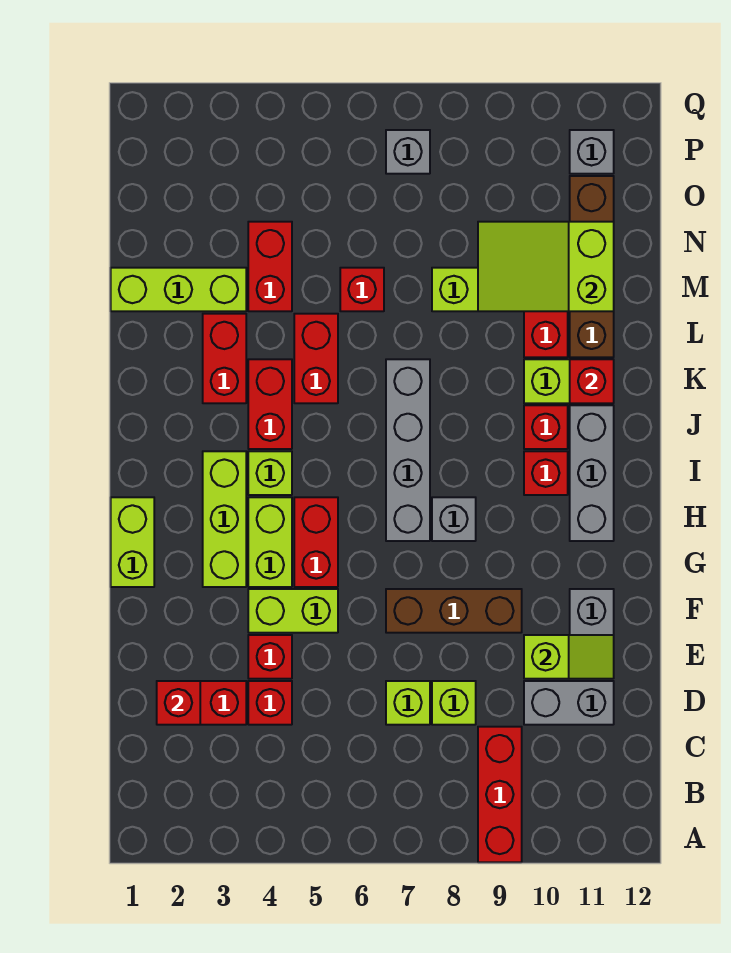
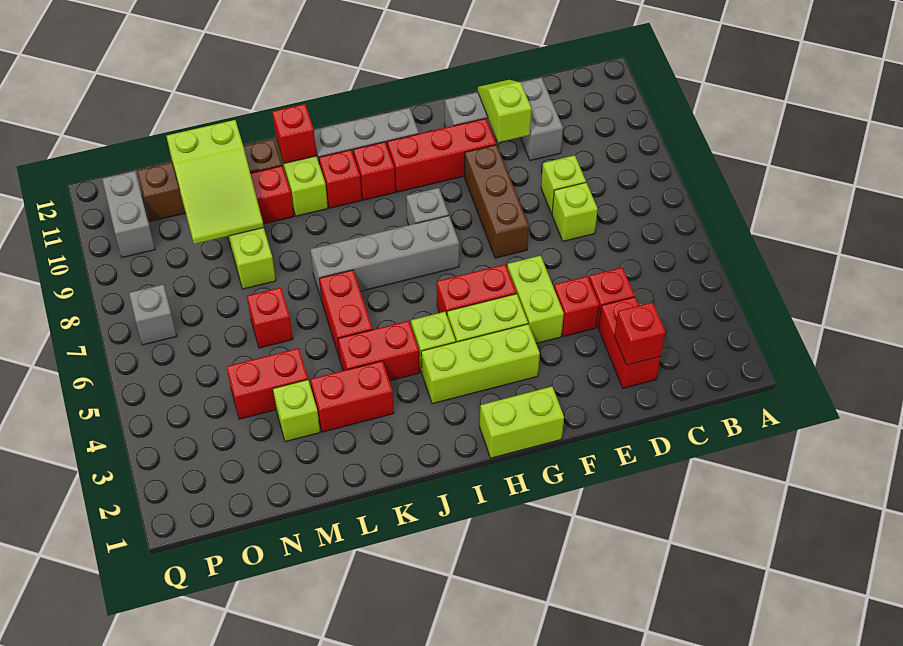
red 1x3 brick [478,727,522,862] -> red 1x3 brick moved to [387,118,496,192]
red 1x2 brick [294,314,338,403] -> red 1x2 brick turned to [319,270,372,359]
lime 1x3 brick [111,268,246,311] -> lime 1x1 brick [273,380,320,442]
grey 1x1 brick [570,130,614,174] -> grey 1x2 brick [102,171,155,258]

